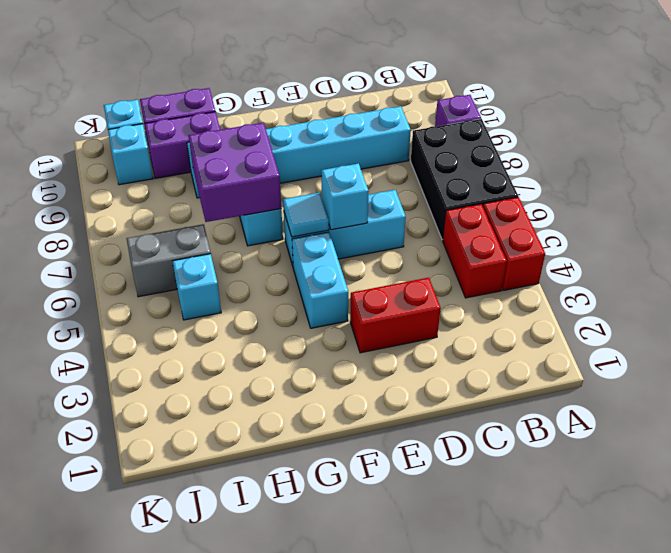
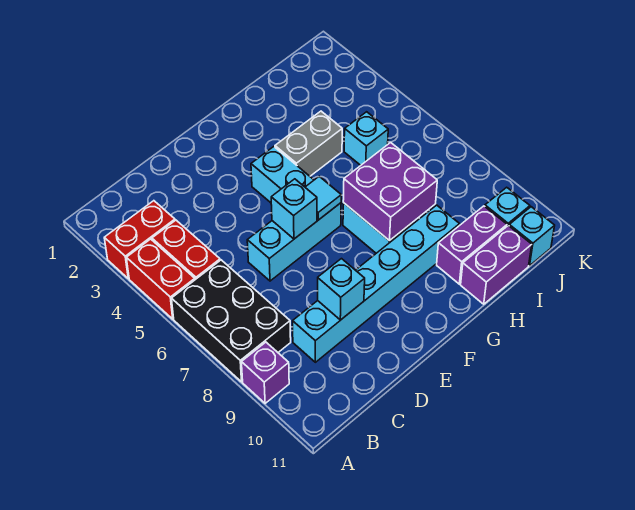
red 1x2 brick [350,278,441,353] -> red 1x2 brick moved to [104,201,175,279]
none -> cyan 1x1 brick [318,259,365,320]
grey 1x2 brick [126,224,211,297] -> grey 1x2 brick moved to [275,111,342,176]

